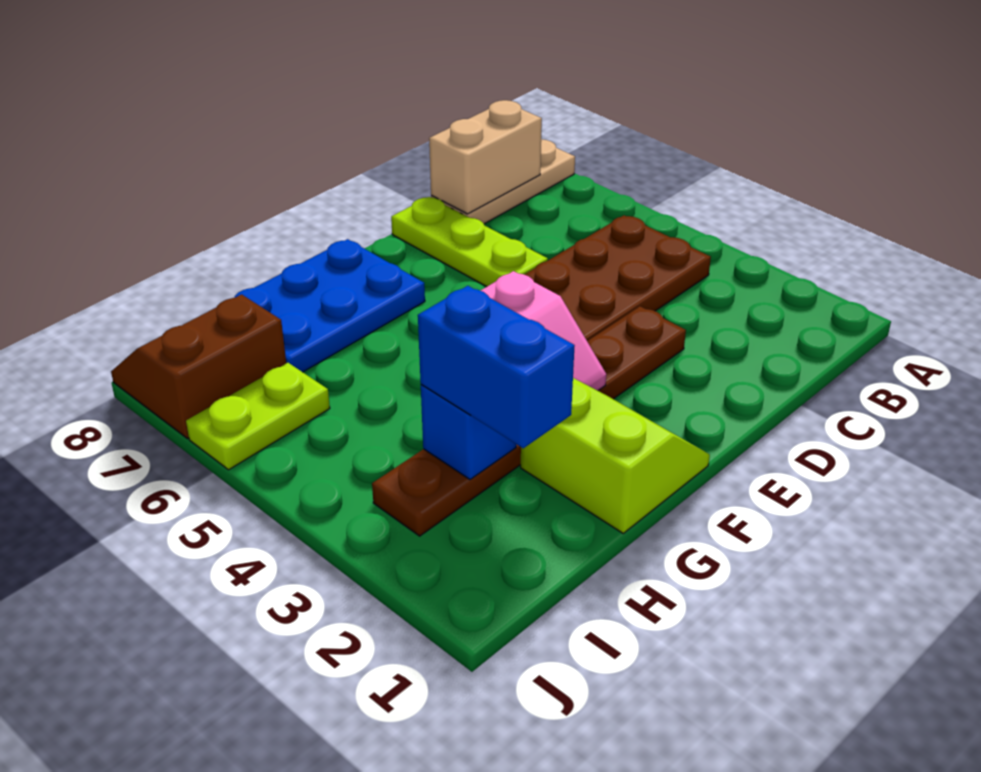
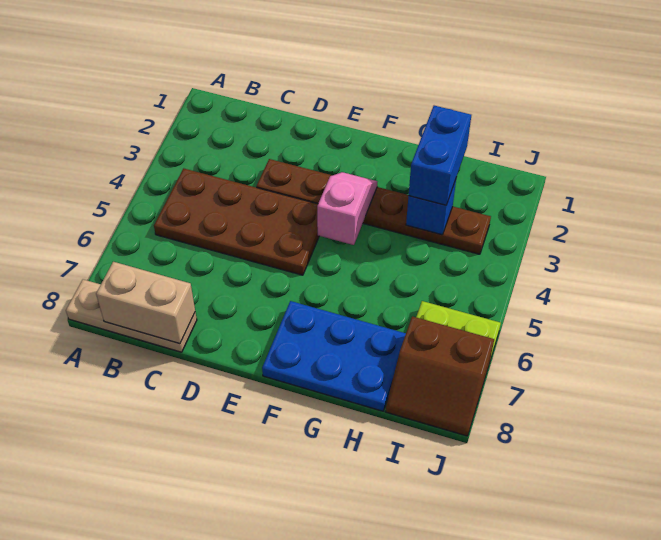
lime 1x3 plate [391,197,548,287] -> none
lime 2x2 slope [521,378,710,533] -> none

